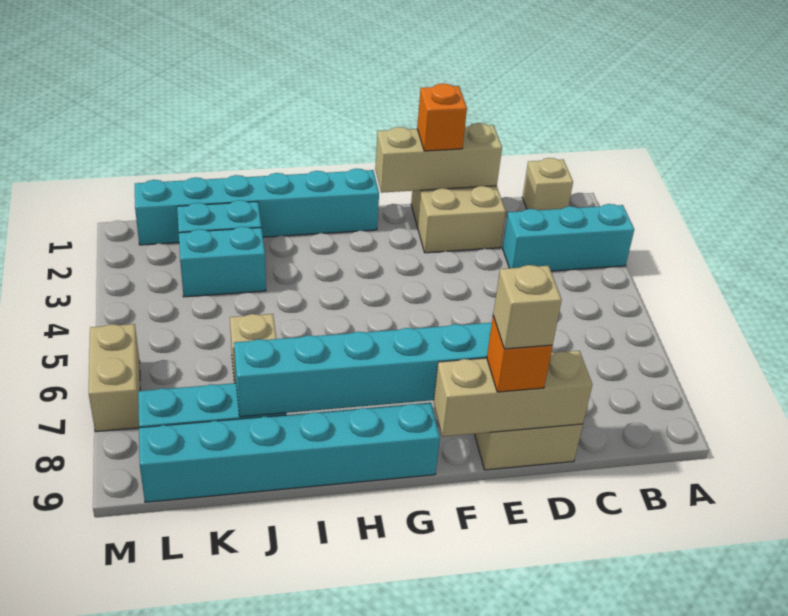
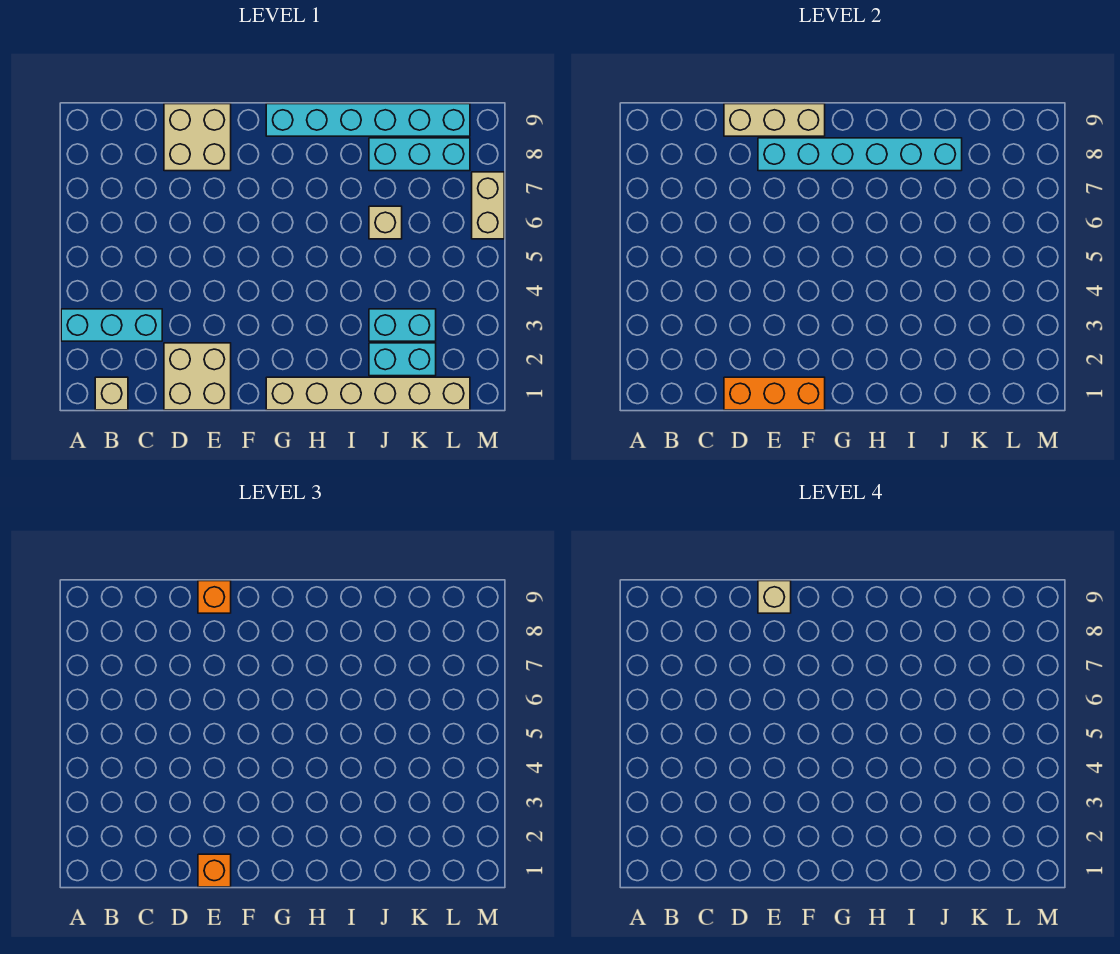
tan 1x3 brick [375,123,502,193] -> orange 1x3 brick [724,377,825,410]
cyan 1x6 brick [135,169,379,245] -> tan 1x6 brick [266,377,470,410]

